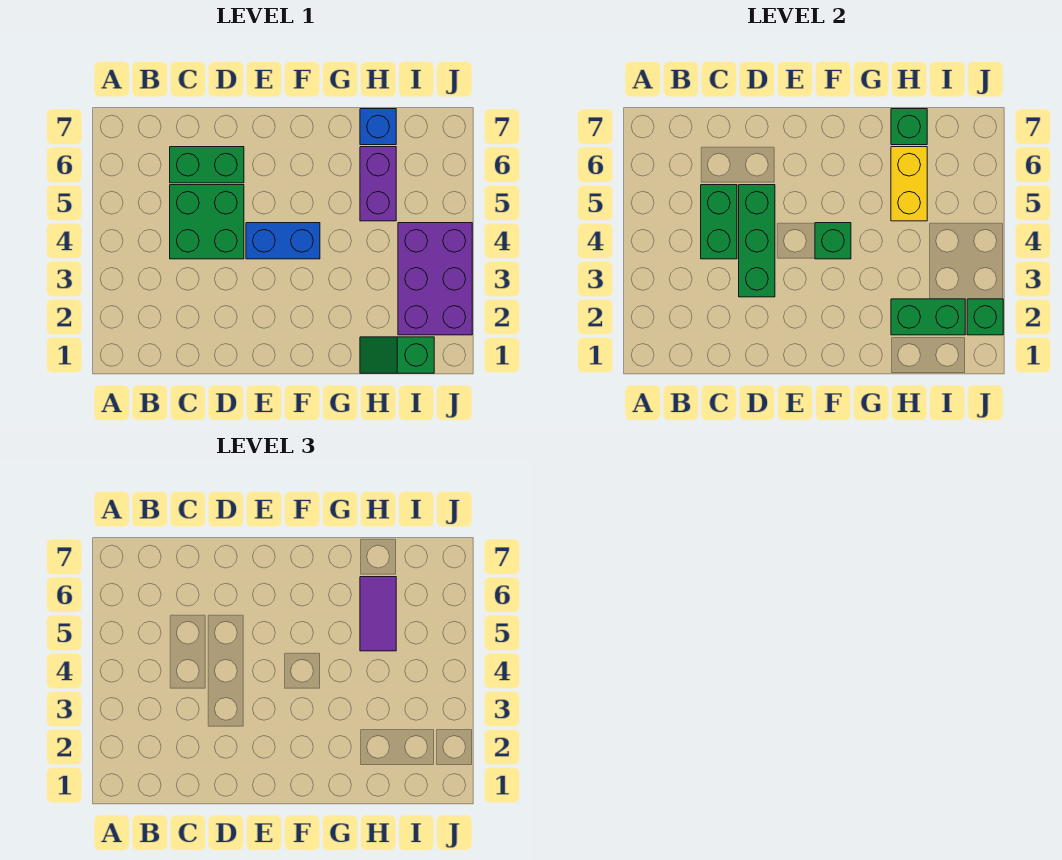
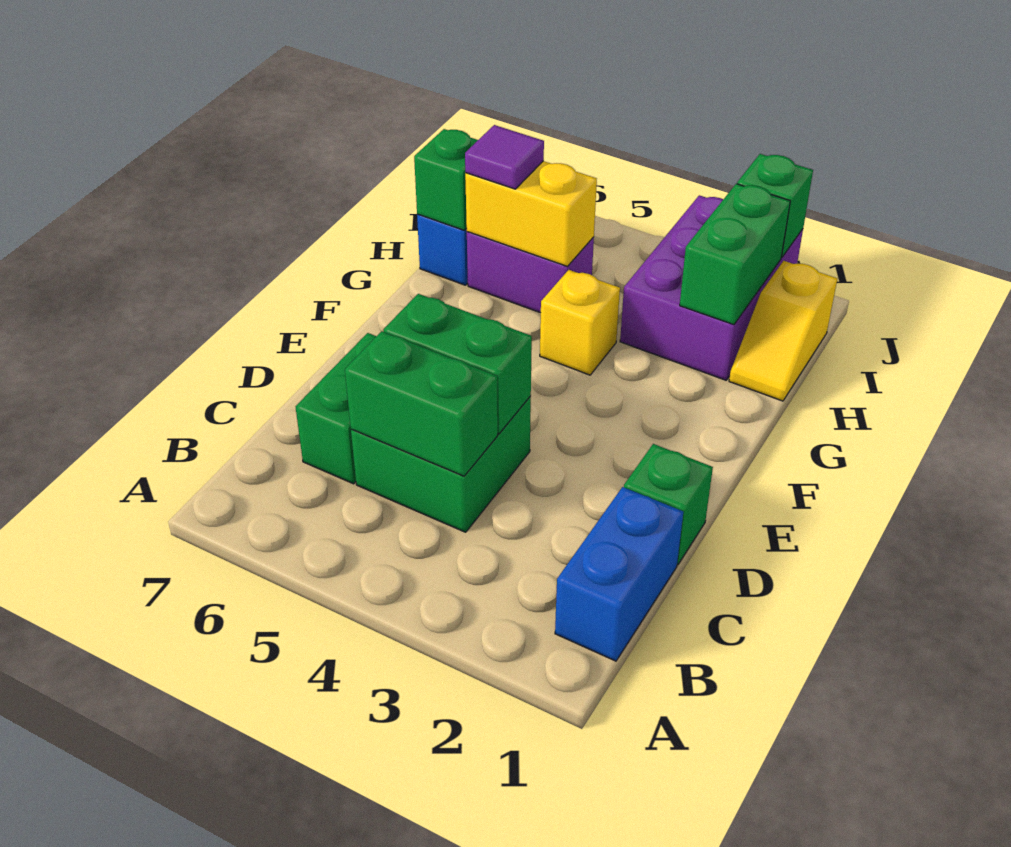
green 1x3 brick [739,185,775,297] -> green 1x2 brick [383,294,532,434]
blue 1x2 brick [246,223,320,259] -> blue 1x2 brick moved to [555,487,683,661]
green 1x1 brick [815,223,851,259] -> green 1x1 brick moved to [624,444,713,564]
none -> yellow 1x1 brick [540,270,620,375]
green 1x2 slope [360,337,434,373] -> yellow 1x2 slope [729,261,837,401]
purple 1x2 tile [360,577,396,651] -> purple 1x1 tile [465,125,544,189]
purple 2x3 brick [398,223,472,335] -> purple 2x3 brick turned to [620,195,803,380]

